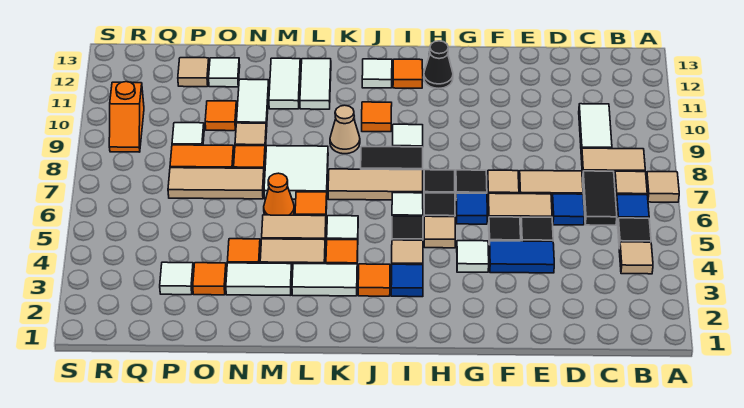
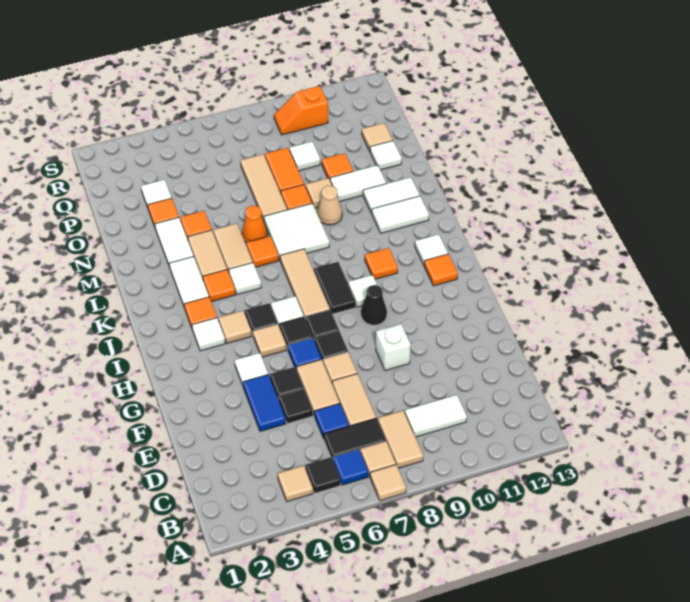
none -> white 1x1 brick [376,324,411,371]
black 1x1 cone [424,41,453,88] -> black 1x1 cone moved to [361,285,387,325]
blue 1x1 tile [391,264,423,297] -> white 1x1 tile [192,318,225,351]
tan 1x1 cone [330,105,360,154] -> tan 1x1 cone moved to [317,186,342,225]

